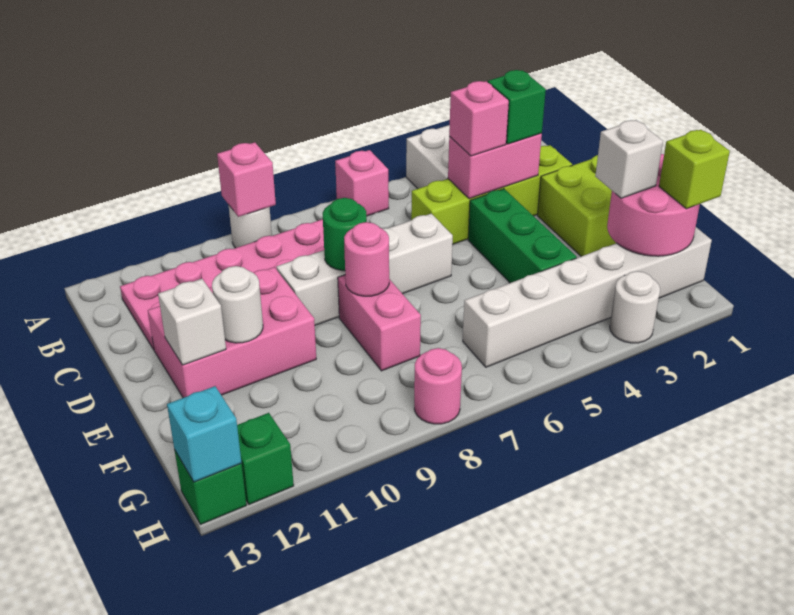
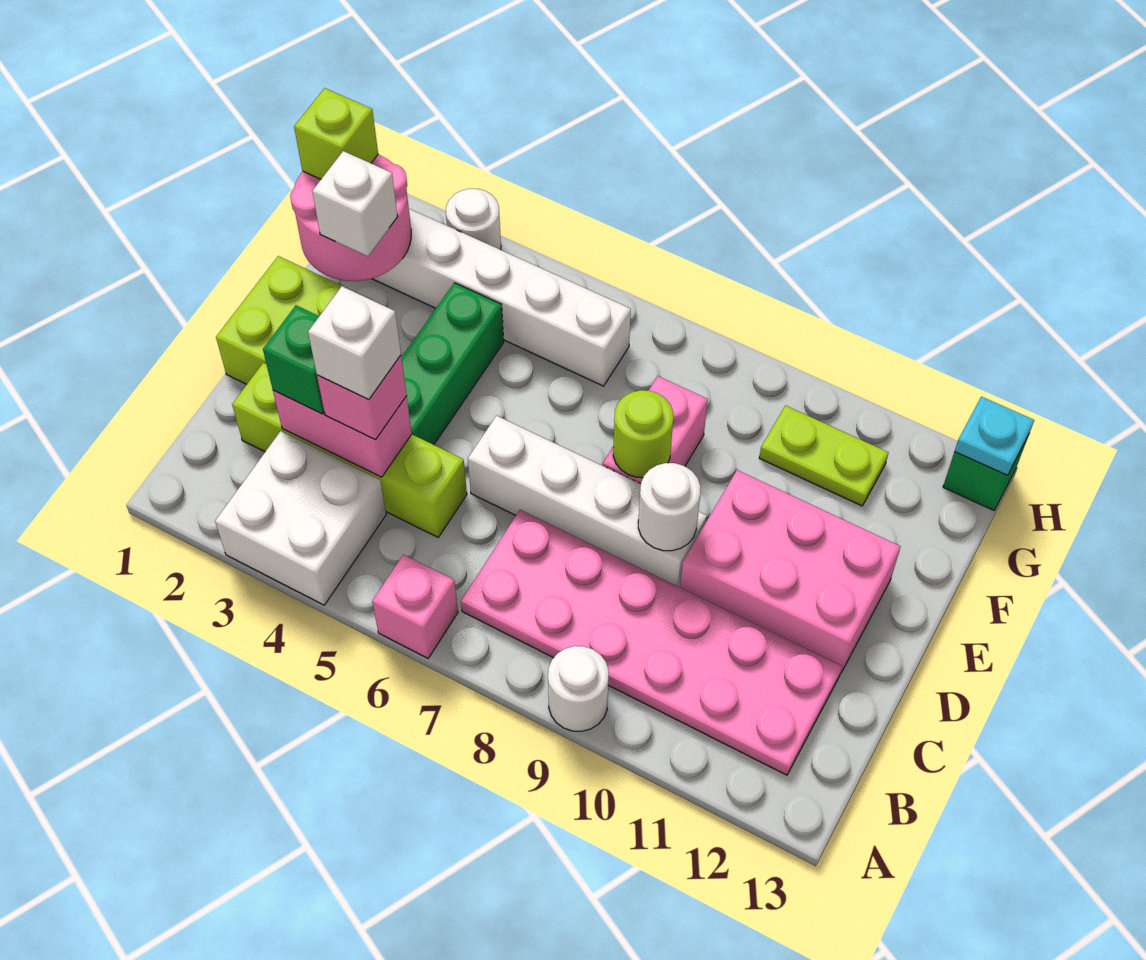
pink 1x1 brick [217,142,276,217] -> none
green 1x1 round brick [323,198,367,271] -> none
pink 1x1 round brick [344,222,389,296] -> lime 1x1 round brick [613,390,673,478]
white 1x1 round brick [212,266,263,343] -> white 1x1 round brick moved to [638,463,700,551]
white 1x1 brick [158,279,226,365] -> white 1x1 brick moved to [308,286,401,400]
none -> lime 1x2 plate [759,406,889,506]
pink 1x1 round brick [414,348,462,424] -> none
green 1x1 brick [237,413,294,504] -> none
cyan 1x1 brick [167,386,242,482] -> cyan 1x1 plate [955,397,1034,475]

